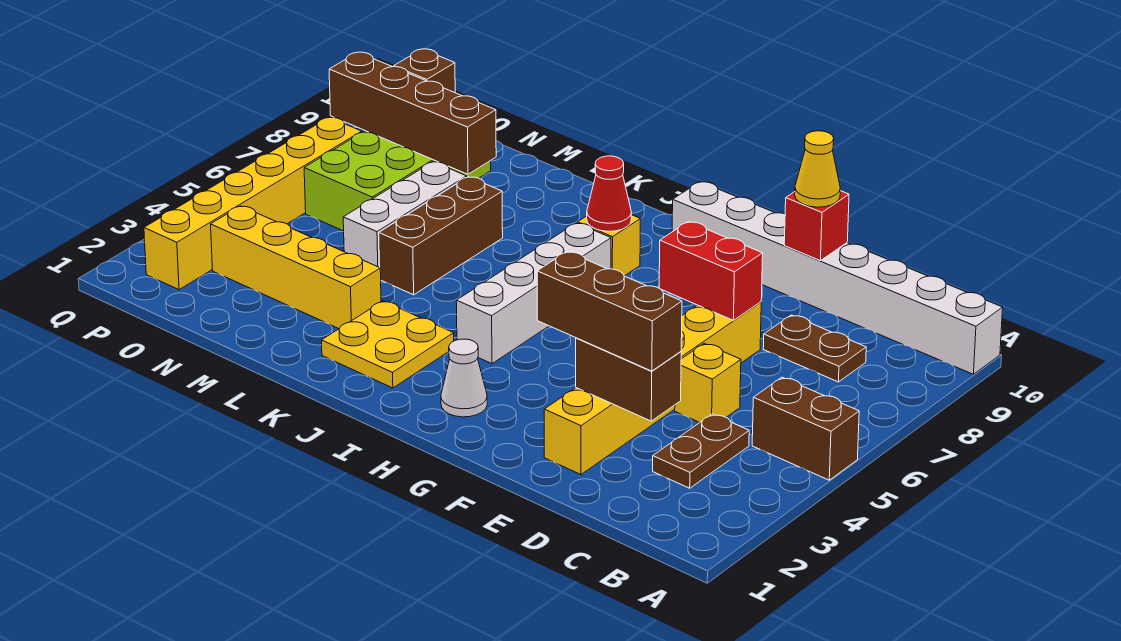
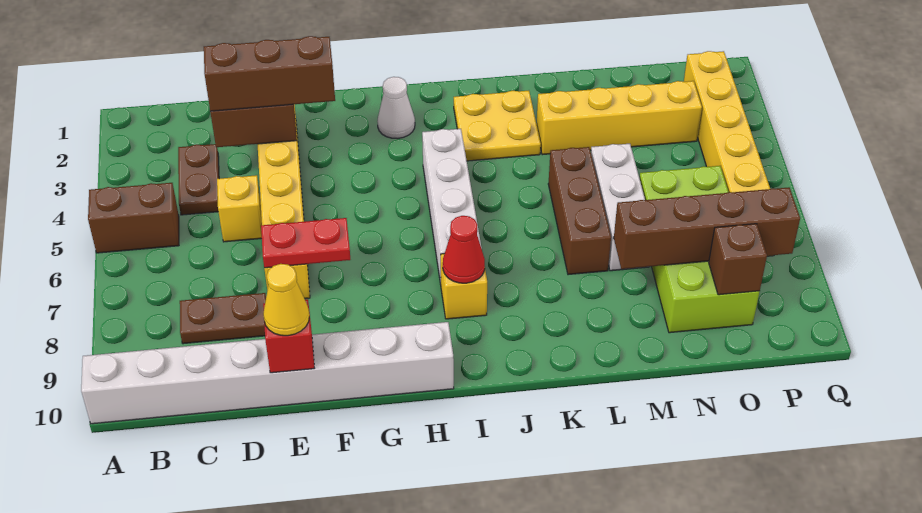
red 1x2 brick [659,222,763,320] -> red 1x2 plate [261,218,350,268]

